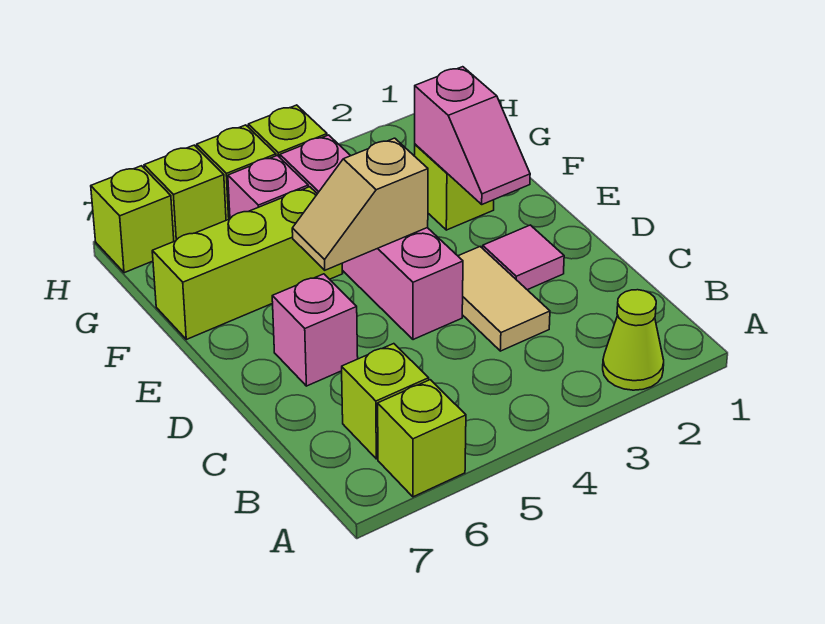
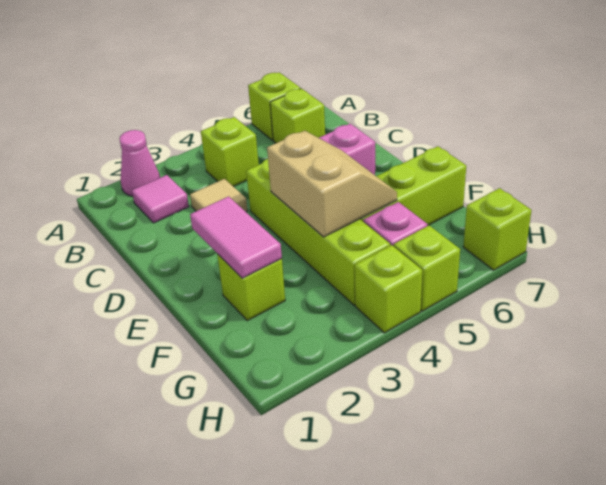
lime 1x1 cone [603,290,664,390] -> pink 1x1 cone [119,130,160,196]
tan 1x2 tile [458,247,550,351] -> tan 1x1 tile [190,179,248,212]
pink 1x1 tile [483,225,564,290] -> pink 1x1 tile moved to [132,175,189,223]
pink 1x4 brick [280,135,463,340] -> lime 1x4 brick [246,159,390,305]
pink 1x2 slope [415,67,530,204] -> pink 1x2 tile [190,196,282,278]
tan 1x2 slope [292,138,428,270] -> tan 2x2 slope [267,131,397,237]
lime 1x1 brick [144,145,226,241] -> lime 1x1 brick moved to [201,117,259,187]

